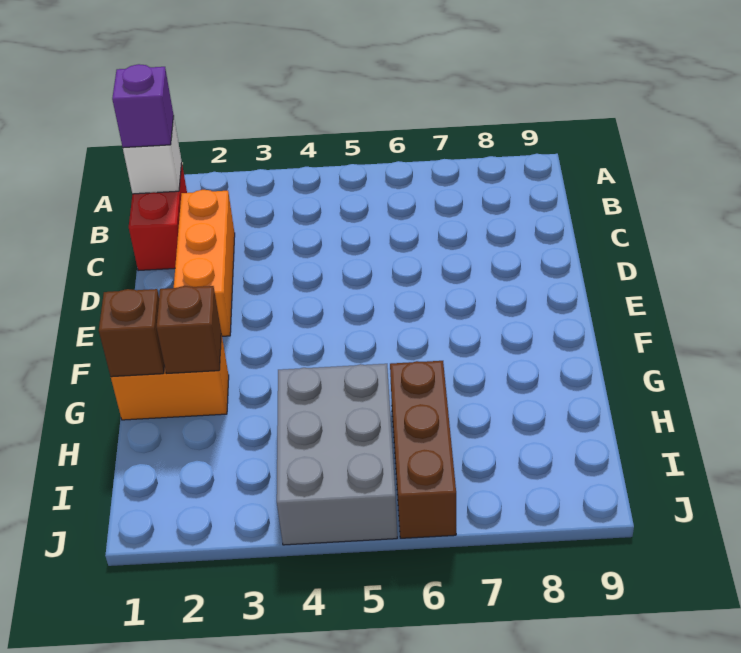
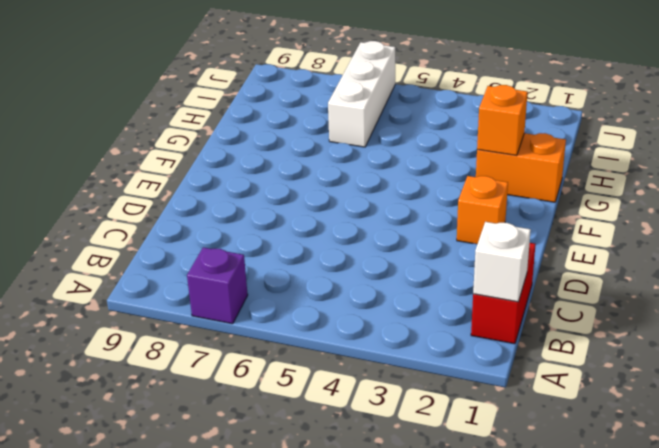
purple 1x1 brick [112,64,174,148] -> purple 1x1 brick moved to [187,247,248,324]
orange 1x3 brick [174,190,235,336] -> orange 1x1 brick [457,176,508,244]
brown 1x1 brick [99,289,164,377] -> none
brown 1x1 brick [157,286,221,373] -> orange 1x1 brick [477,85,527,156]
grey 2x3 brick [277,364,397,545] -> none
brown 1x3 brick [390,361,456,538] -> white 1x3 brick [328,41,395,147]

